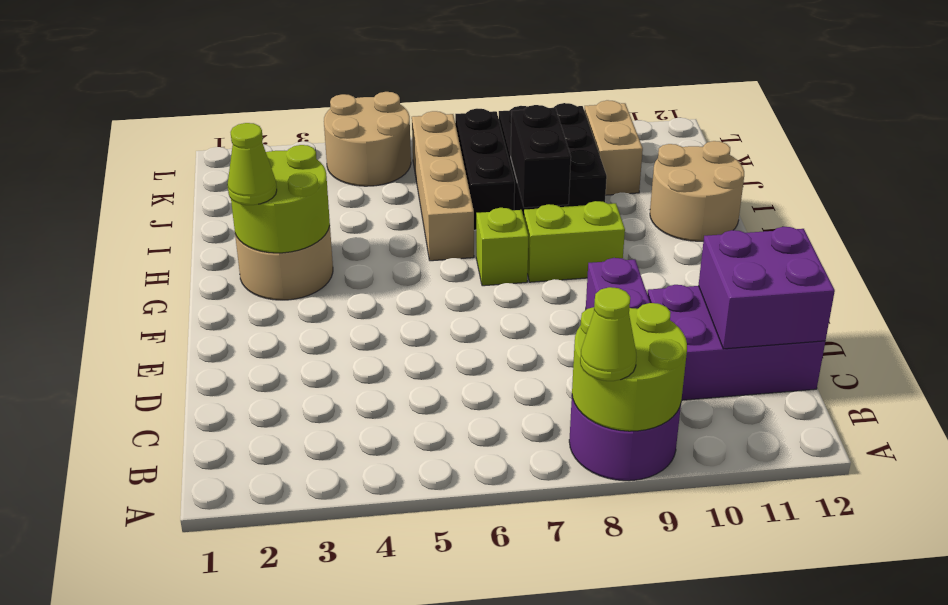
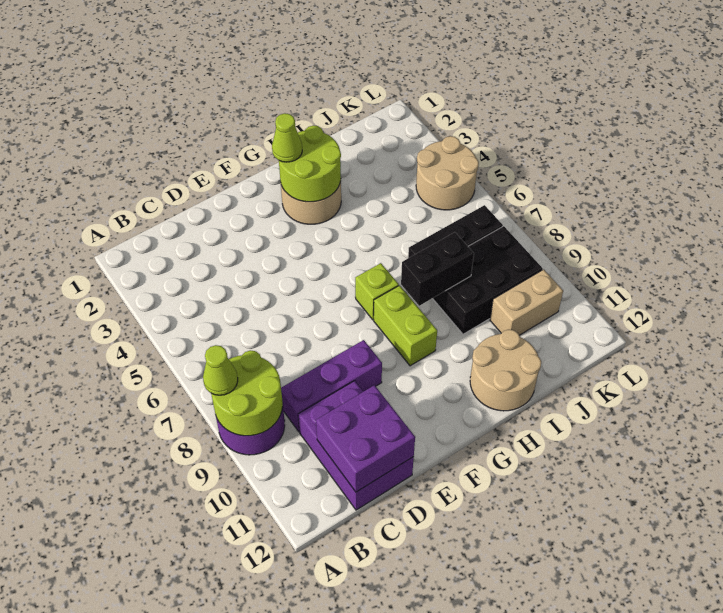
tan 1x4 brick [412,111,474,261] -> none

